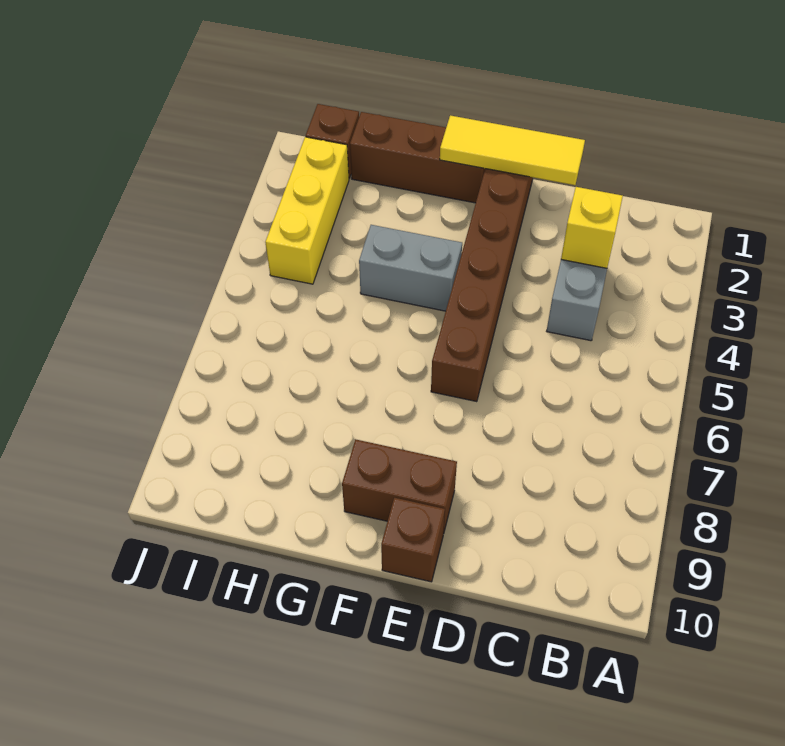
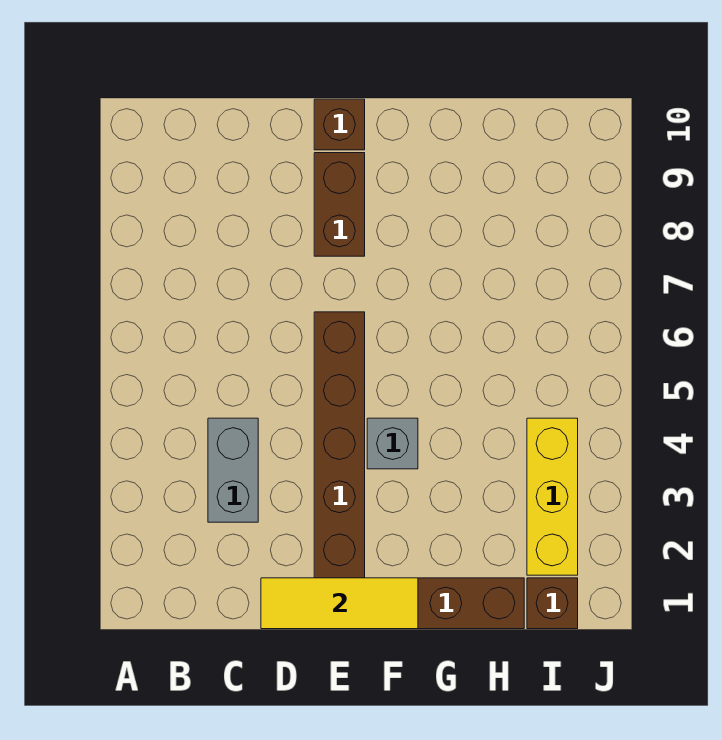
yellow 1x1 brick [561,187,623,268] -> none
brown 1x2 brick [342,439,457,534] -> brown 1x2 brick turned to [314,153,365,256]
grey 1x2 brick [359,225,462,311] -> grey 1x1 brick [367,418,418,469]

